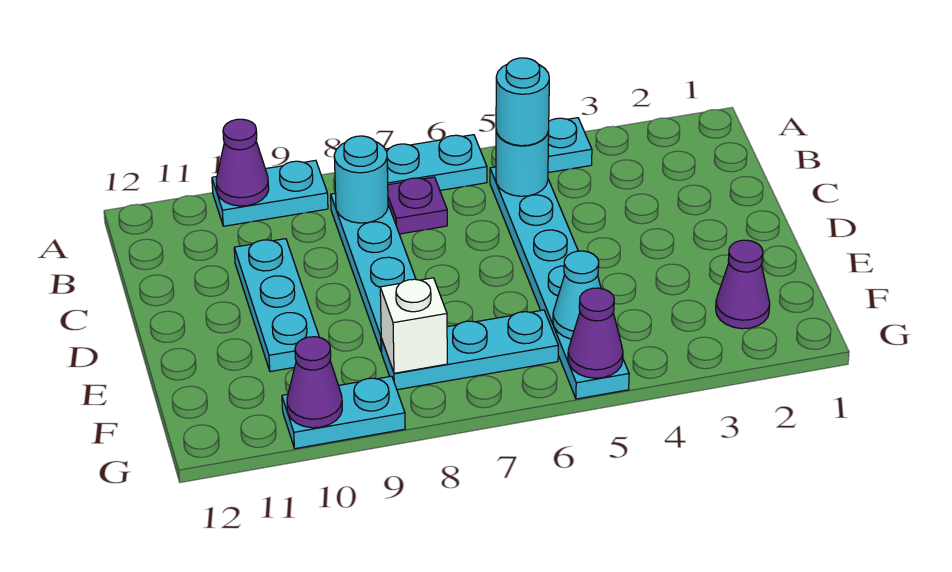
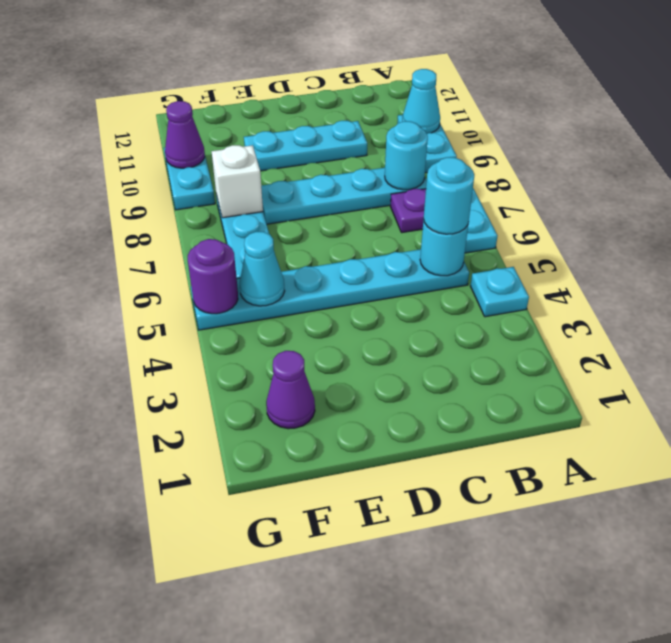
purple 1x1 cone [216,119,269,206] -> cyan 1x1 cone [402,69,440,134]
purple 1x1 cone [568,288,623,378] -> purple 1x1 round brick [188,239,238,314]

